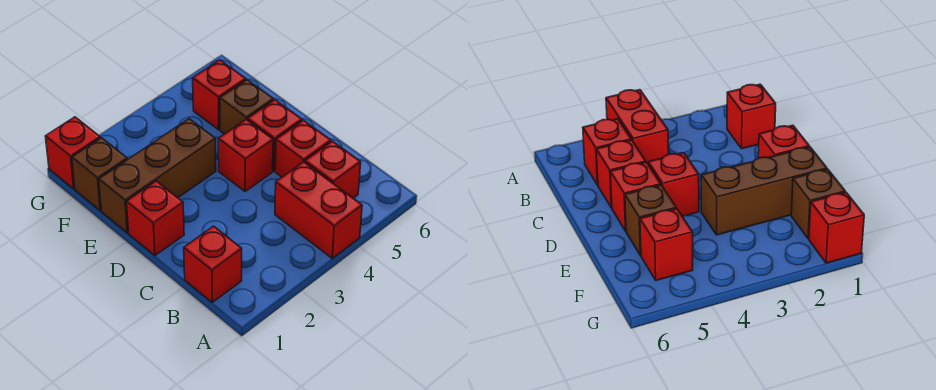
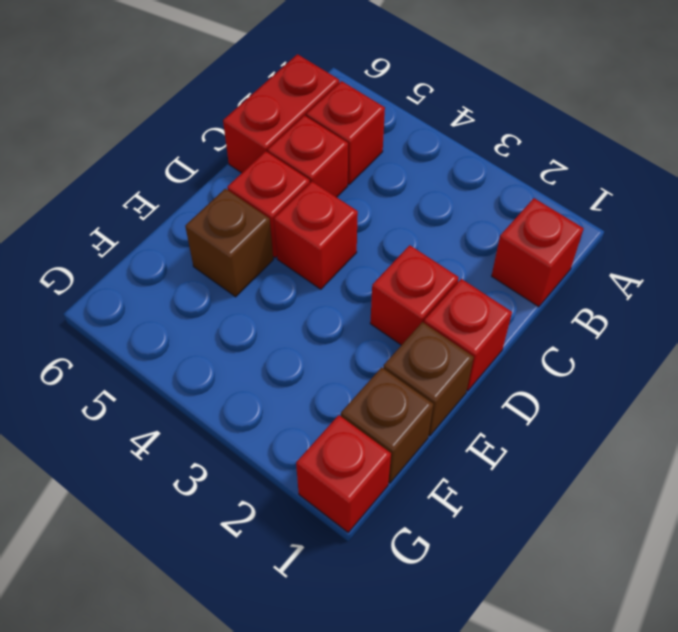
red 1x2 brick [275,162,362,258] -> red 1x2 brick moved to [223,54,339,173]
brown 1x3 brick [99,119,216,233] -> brown 1x1 brick [383,322,474,436]
red 1x1 brick [193,60,246,130] -> red 1x1 brick moved to [370,245,459,345]

